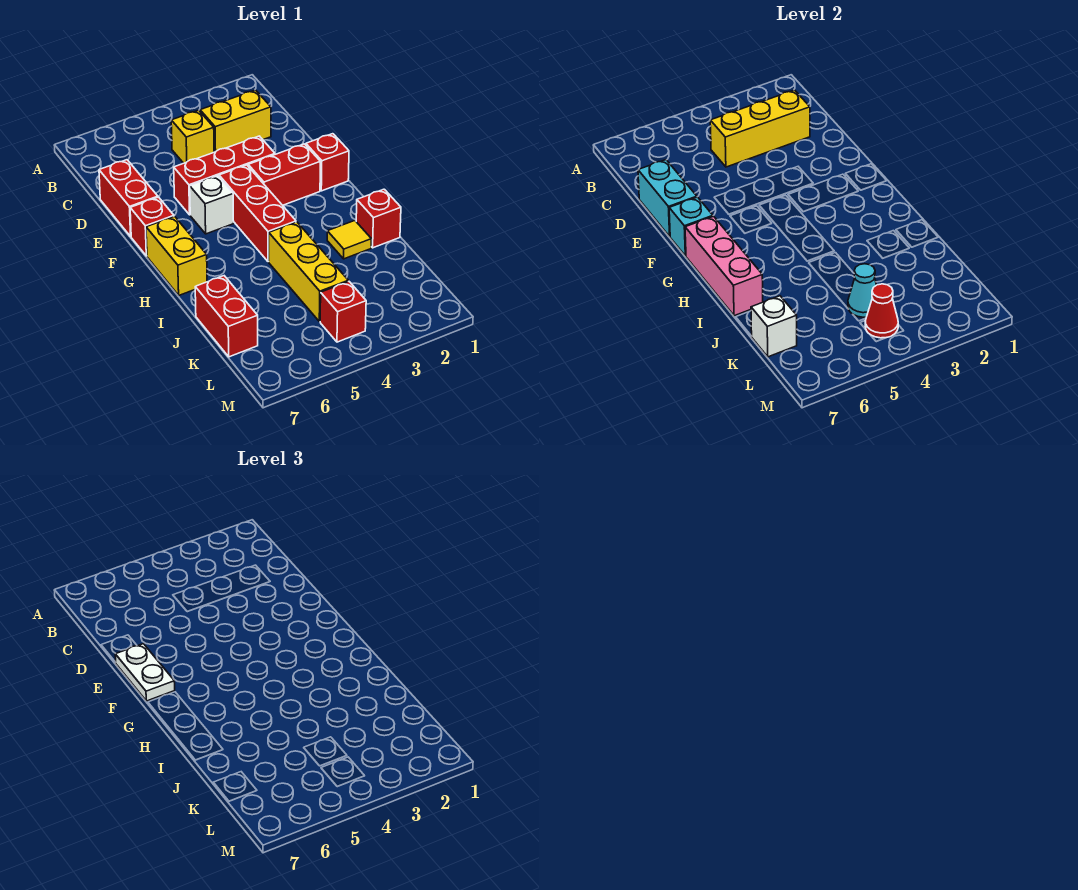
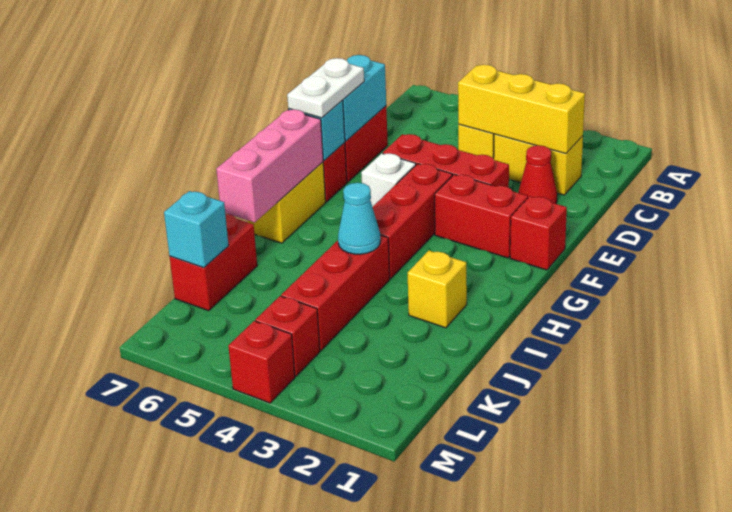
red 1x1 brick [356,189,401,248] -> red 1x1 brick moved to [228,321,295,403]
yellow 1x1 tile [327,221,371,259] -> yellow 1x1 brick [408,250,467,328]
yellow 1x3 brick [269,222,348,322] -> red 1x3 brick [281,235,390,350]
cyan 1x1 cone [848,264,876,317] -> cyan 1x1 cone moved to [338,183,380,254]
white 1x1 brick [751,296,797,357] -> cyan 1x1 brick [164,191,229,268]
red 1x1 cone [865,284,898,338] -> red 1x1 cone moved to [518,145,557,204]

